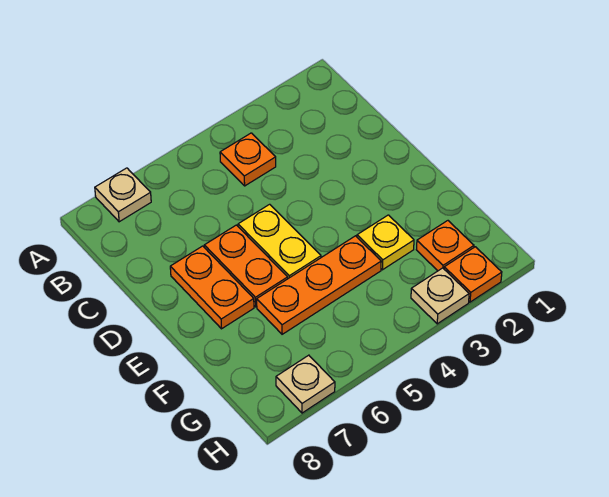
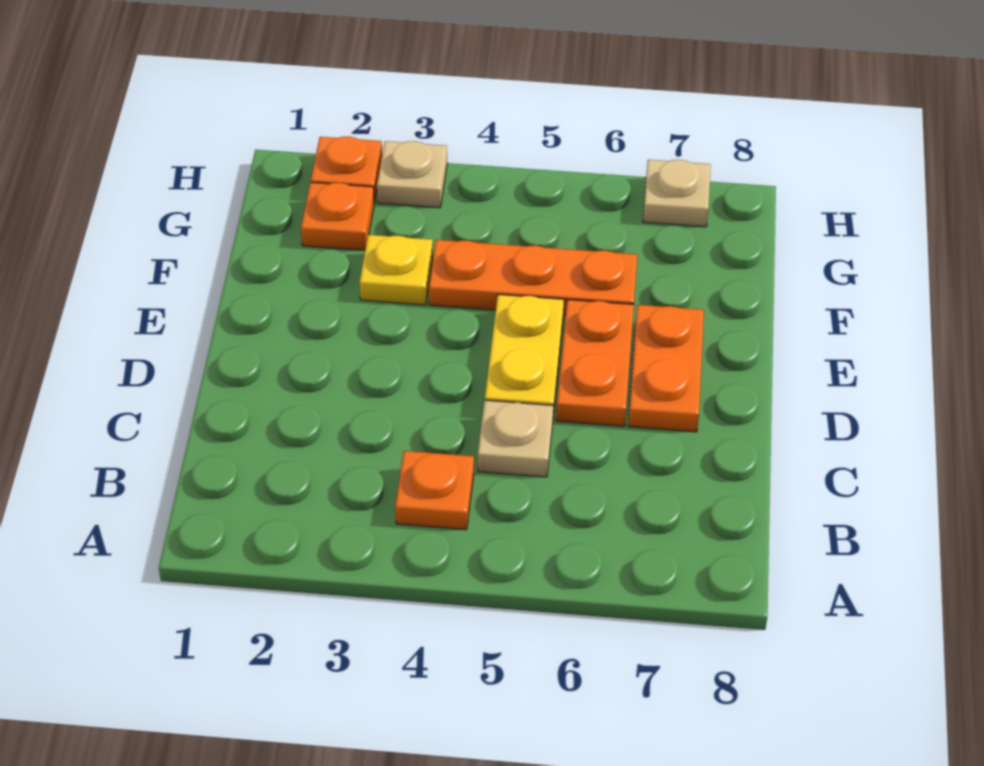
tan 1x1 plate [95,168,151,222] -> tan 1x1 plate moved to [478,400,553,477]

